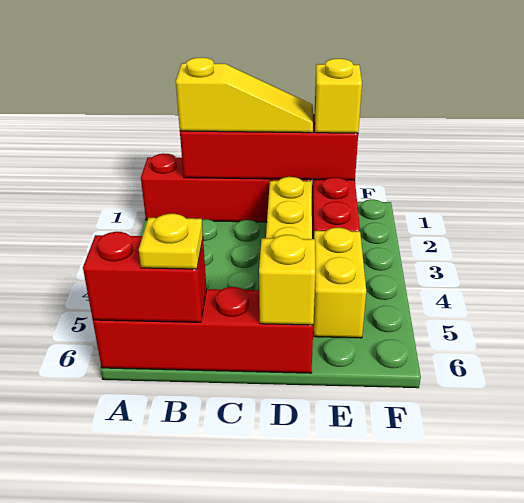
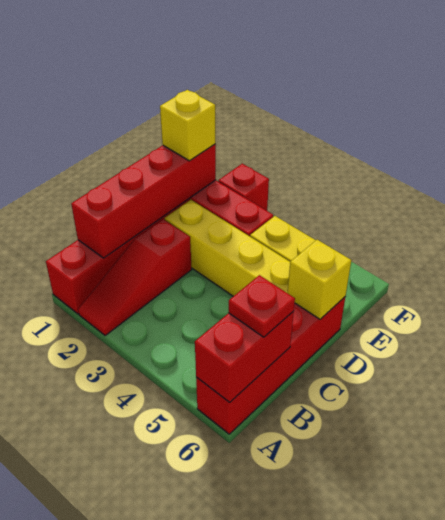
none -> red 1x3 slope [78,219,192,336]
yellow 1x3 slope [176,58,313,133] -> none
yellow 1x1 plate [139,214,203,269] -> red 1x1 plate [229,275,295,337]
none -> red 1x1 brick [218,164,269,211]

